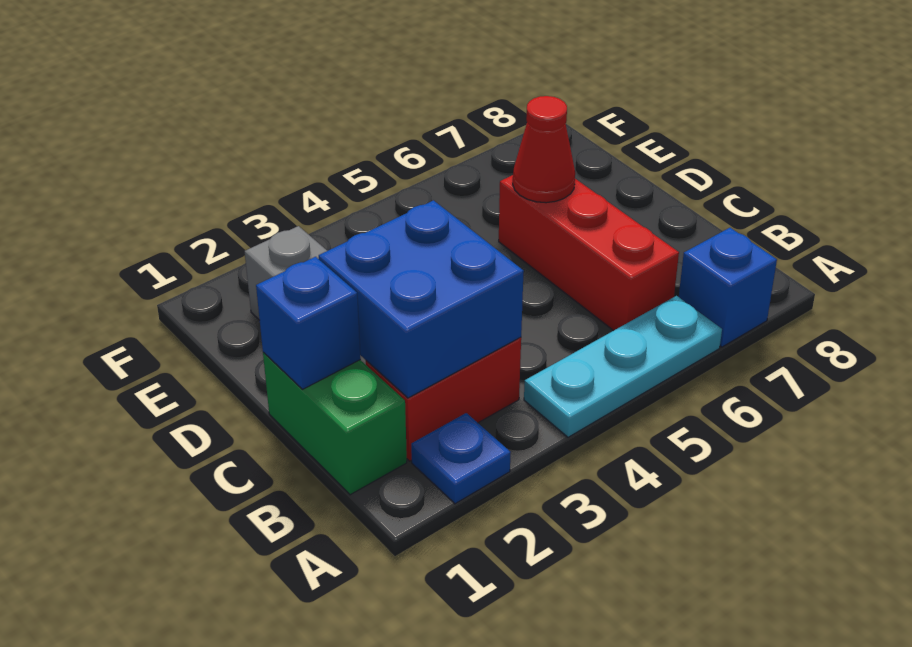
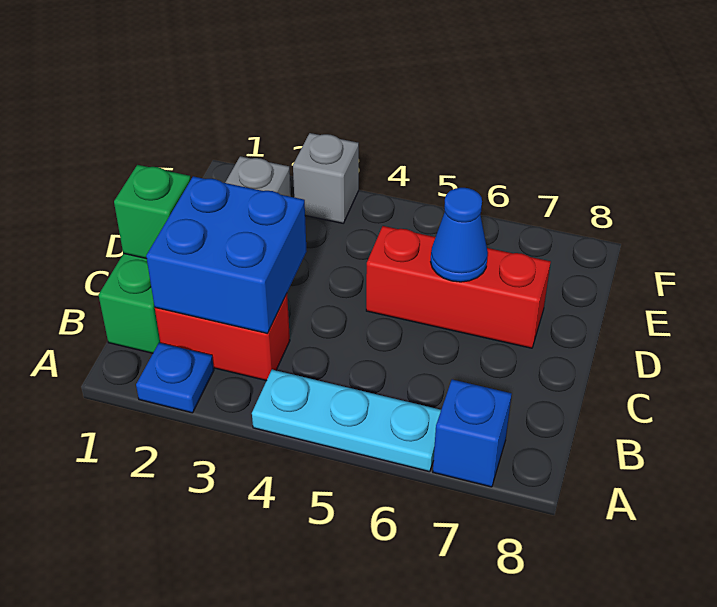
red 1x3 brick [499,175,679,331] -> red 1x3 brick turned to [366,226,551,348]
blue 1x1 brick [256,257,361,389] -> green 1x1 brick [114,165,191,259]
red 1x1 cone [513,96,575,203] -> blue 1x1 cone [431,188,488,282]
none -> grey 1x1 brick [293,133,359,223]

